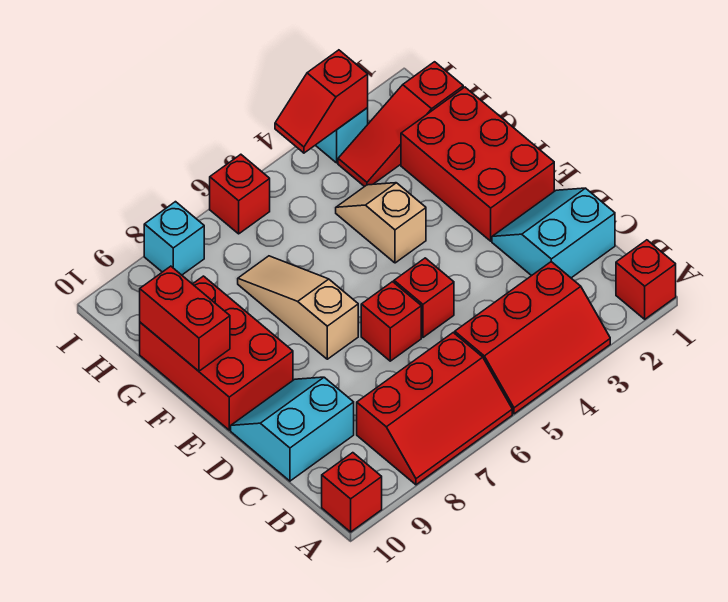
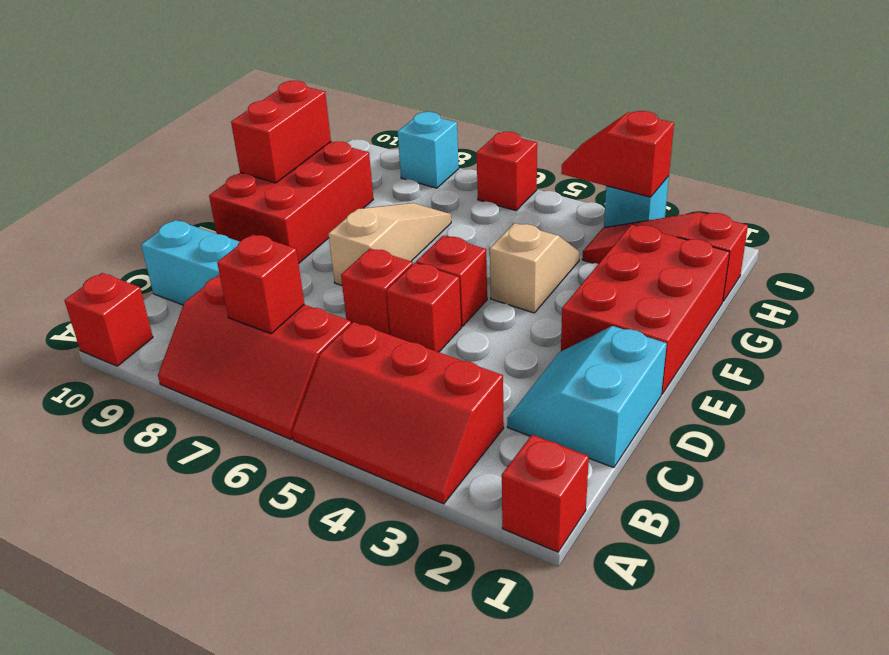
none -> red 1x1 brick [217,234,304,334]
cyan 2x2 slope [492,188,615,278] -> cyan 2x2 slope turned to [507,326,667,468]
none -> red 1x1 brick [416,236,487,326]

